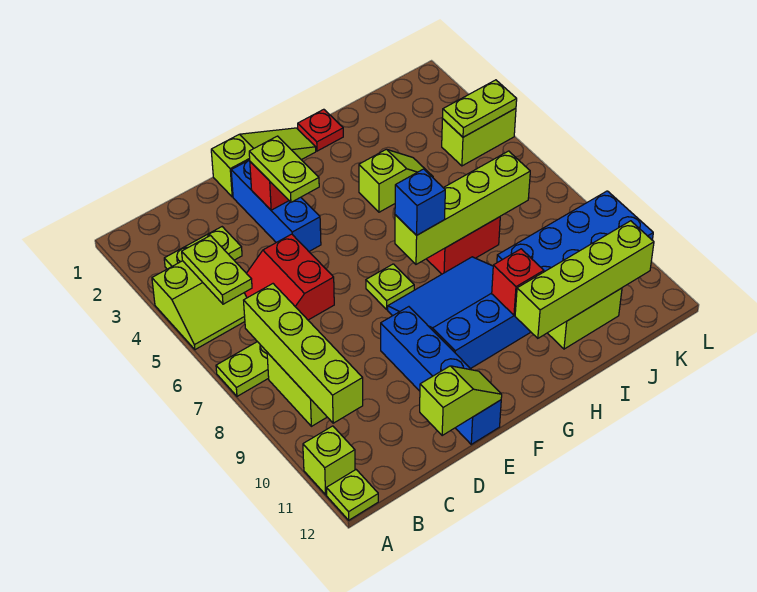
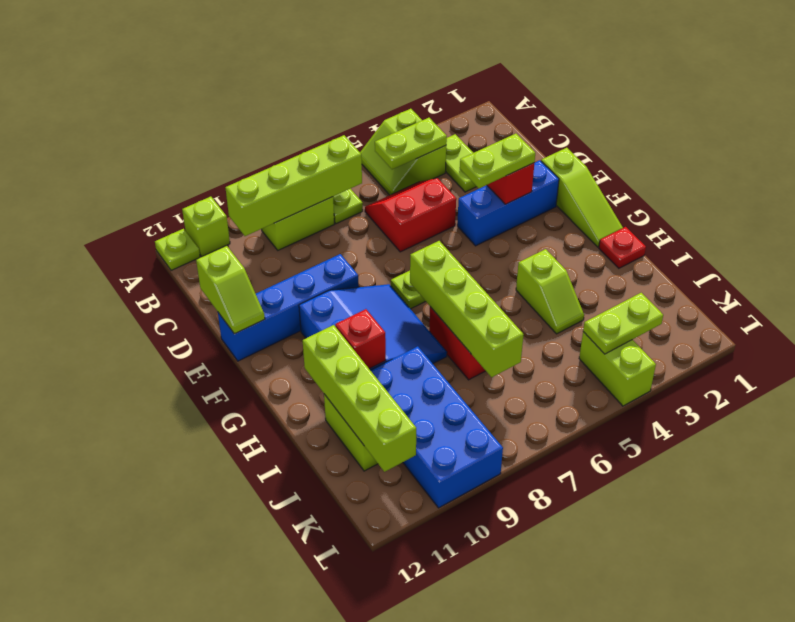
blue 1x1 brick [395,169,445,235] -> none
lime 1x2 plate [443,80,517,137] -> lime 1x2 plate turned to [583,293,663,354]

